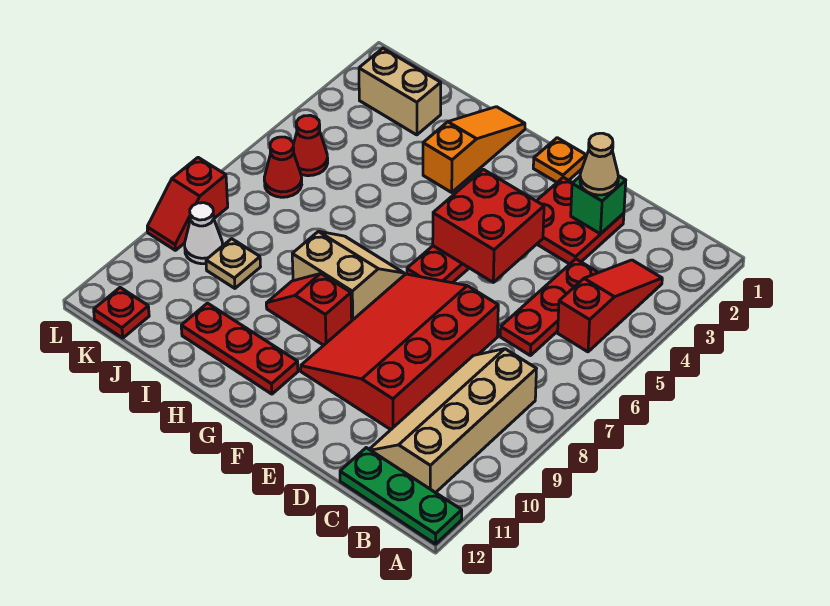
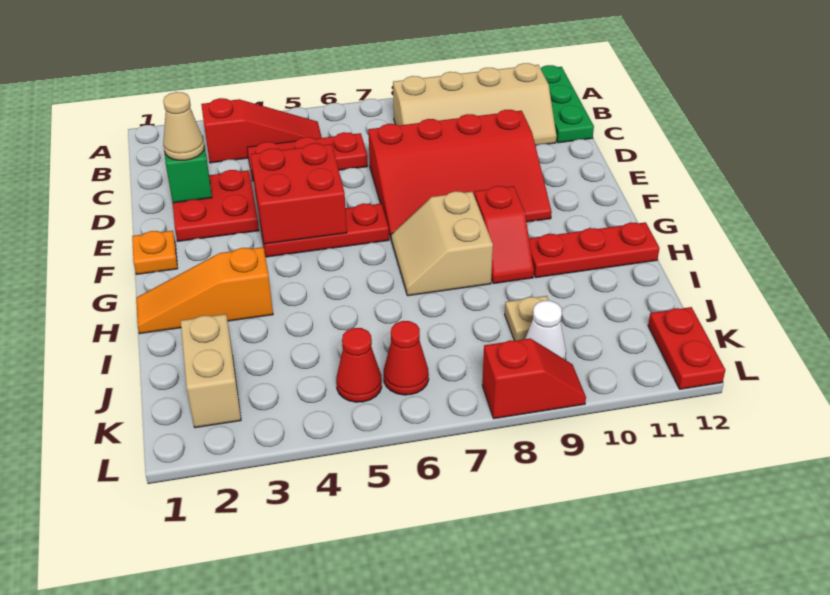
red 1x3 slope [558,260,662,352] -> red 1x3 slope turned to [201,98,322,163]
red 1x3 plate [181,303,298,394] -> red 1x3 plate turned to [529,222,660,278]
red 1x1 plate [94,288,149,338] -> red 1x2 plate [648,307,725,389]

